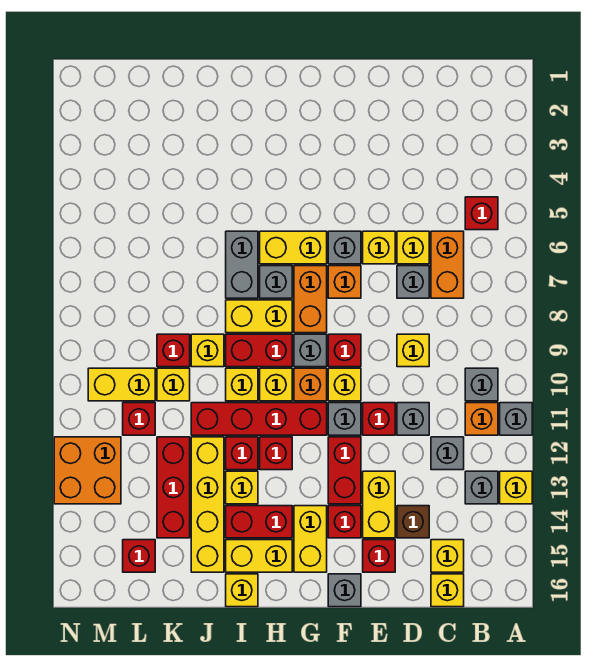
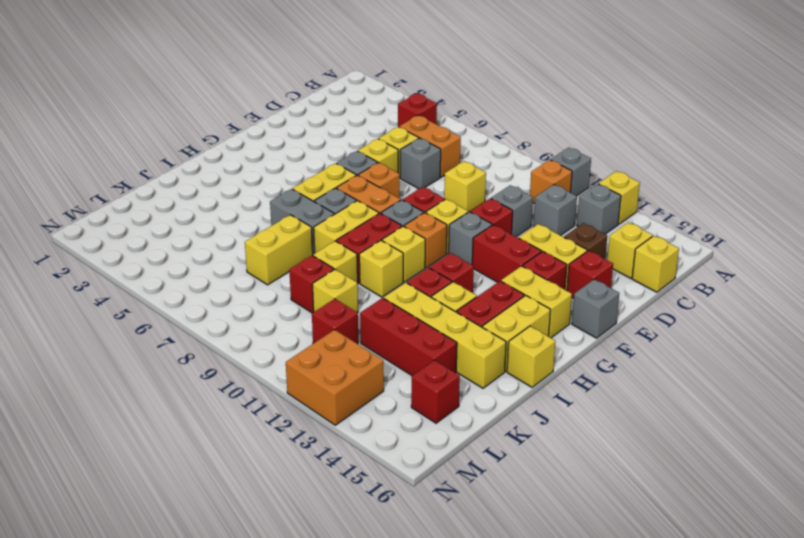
grey 1x1 brick [465,368,498,401] -> none
red 1x4 brick [191,403,327,435] -> none
yellow 1x2 brick [88,368,155,401] -> yellow 1x2 brick moved to [245,215,313,285]

